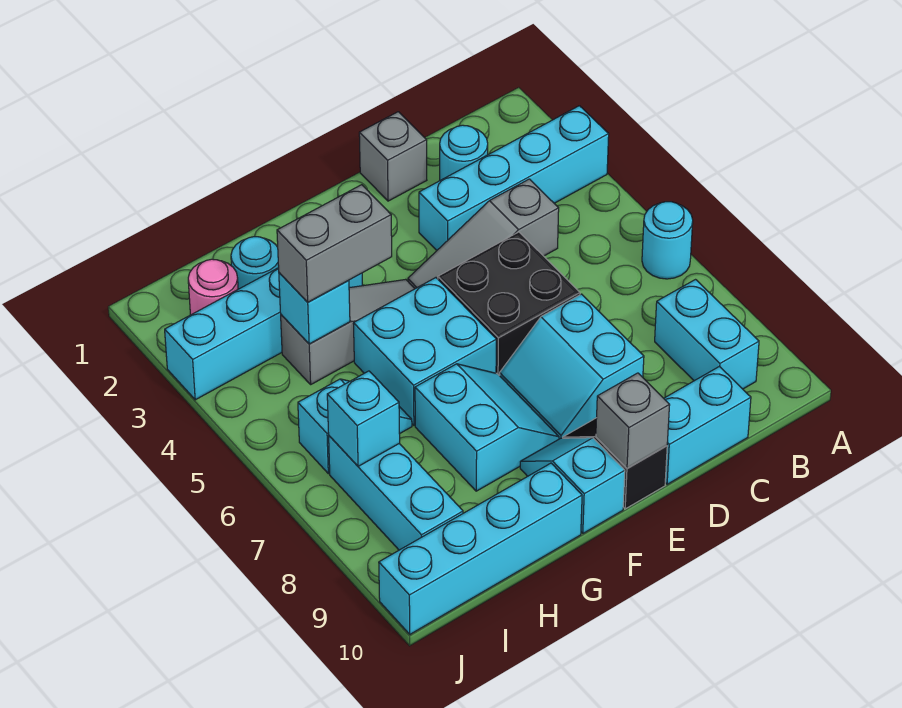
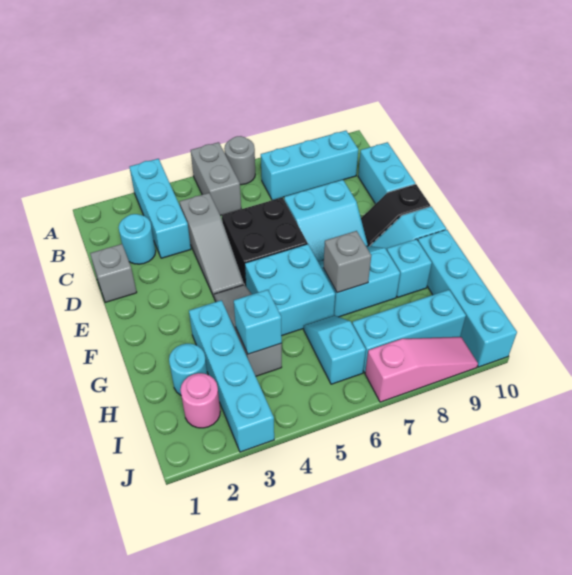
cyan 1x4 brick [419,106,609,250] -> cyan 1x3 brick [130,159,191,258]
cyan 1x1 round brick [642,202,693,279] -> grey 1x1 round brick [224,136,255,185]
cyan 1x2 brick [655,280,759,389] -> cyan 1x3 brick [261,131,358,200]
grey 1x1 brick [596,373,670,469] -> grey 1x1 brick moved to [323,231,371,293]
grey 1x2 brick [277,185,392,302] -> grey 1x2 brick moved to [191,142,241,215]
cyan 1x1 brick [327,371,400,466] -> cyan 1x1 brick moved to [387,239,432,297]
none -> pink 1x3 slope [365,337,478,402]

